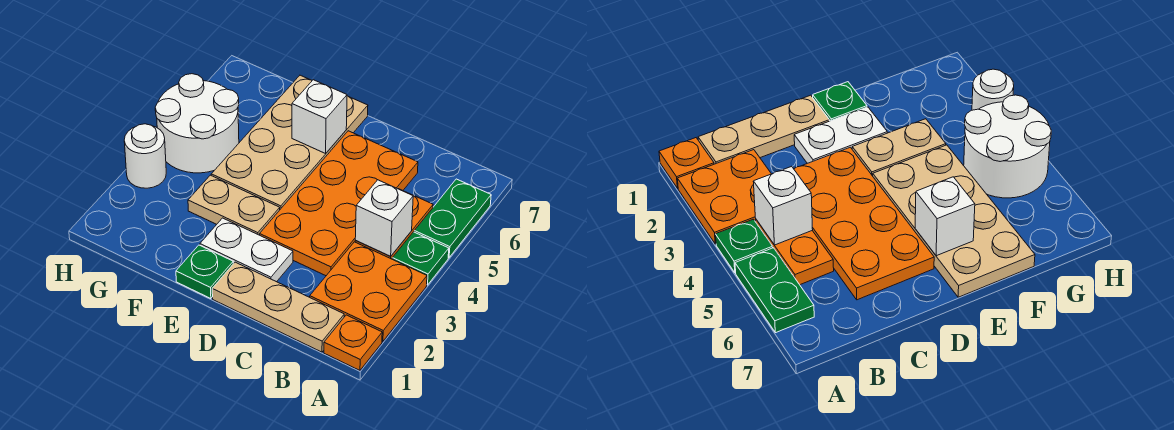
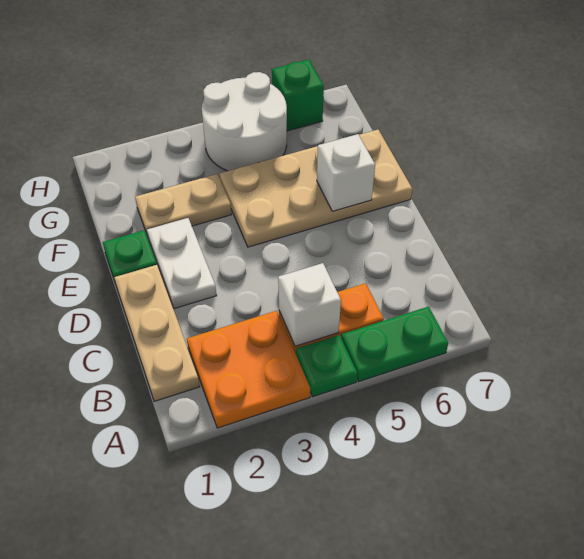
orange 1x1 plate [324,315,382,370] -> none
orange 2x4 plate [260,131,418,276] -> none
tan 1x2 plate [188,175,280,235] -> tan 1x2 plate turned to [135,174,231,236]
white 1x1 round brick [124,124,166,188] -> none
none -> green 1x1 brick [272,59,324,131]

